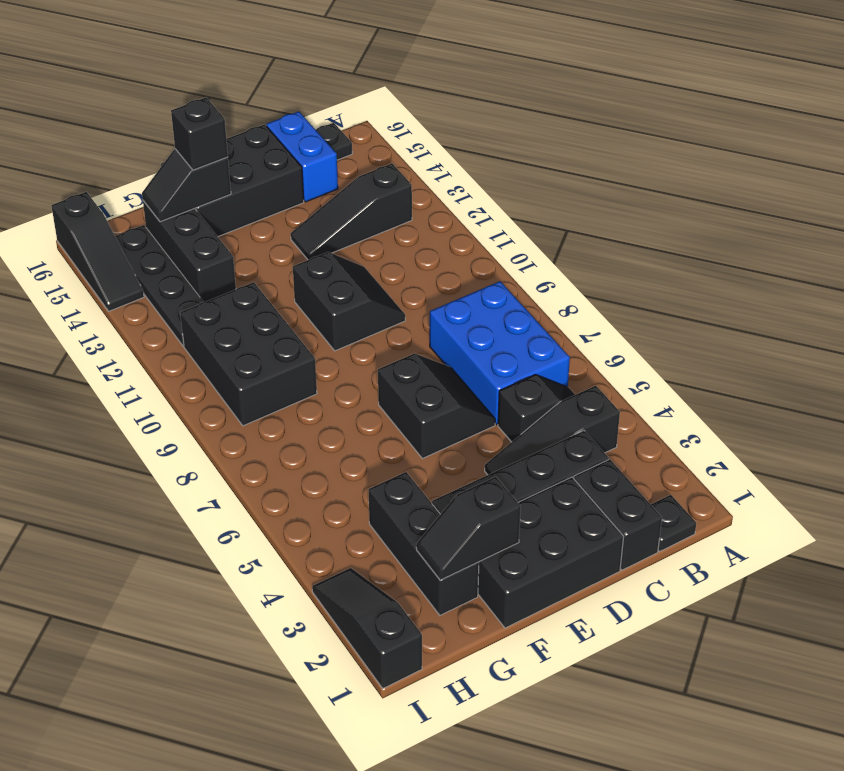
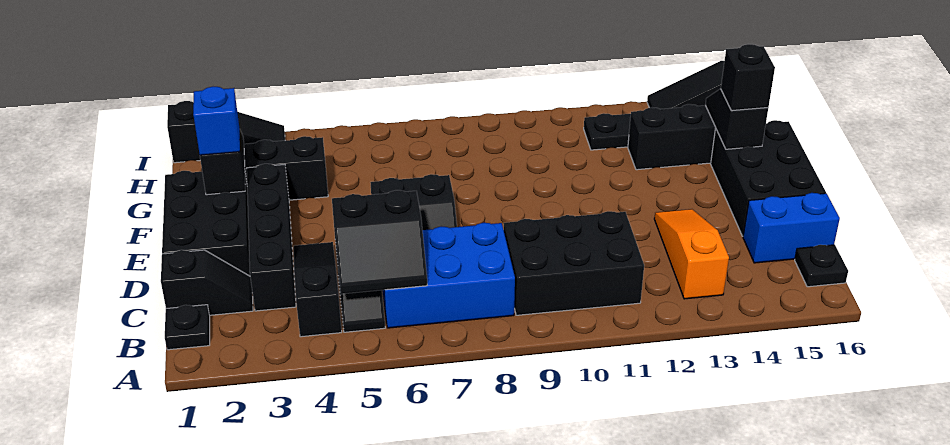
black 1x3 slope [291,164,412,260] -> orange 1x3 slope [654,209,729,299]
black 1x2 brick [574,459,662,570] -> black 1x2 slope [161,250,253,315]
black 2x2 slope [293,252,405,351] -> black 2x2 slope moved to [332,190,427,294]
none -> blue 1x1 brick [193,87,240,155]
black 2x3 brick [180,282,317,426] -> black 2x3 brick moved to [504,211,644,315]

